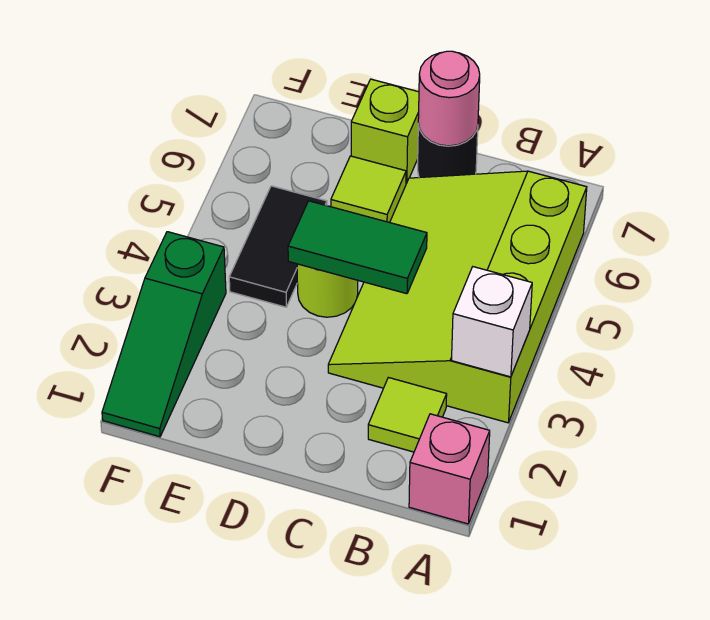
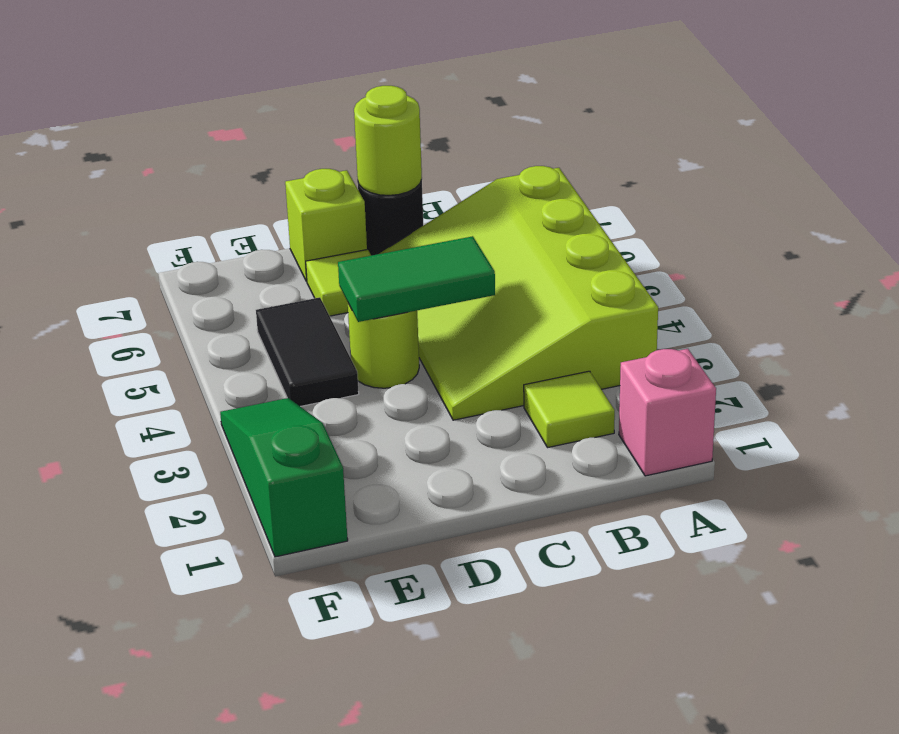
white 1x1 brick [452,267,532,377] -> none
pink 1x1 round brick [418,51,480,146] -> lime 1x1 round brick [354,86,422,195]
green 1x3 slope [102,232,226,437] -> green 1x3 slope turned to [220,398,348,557]

